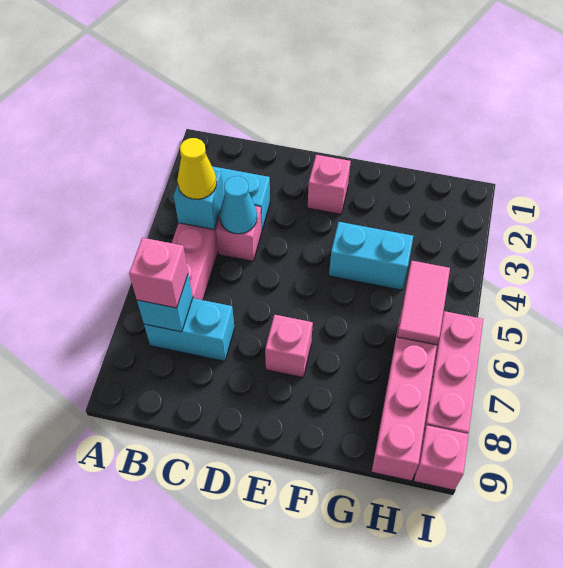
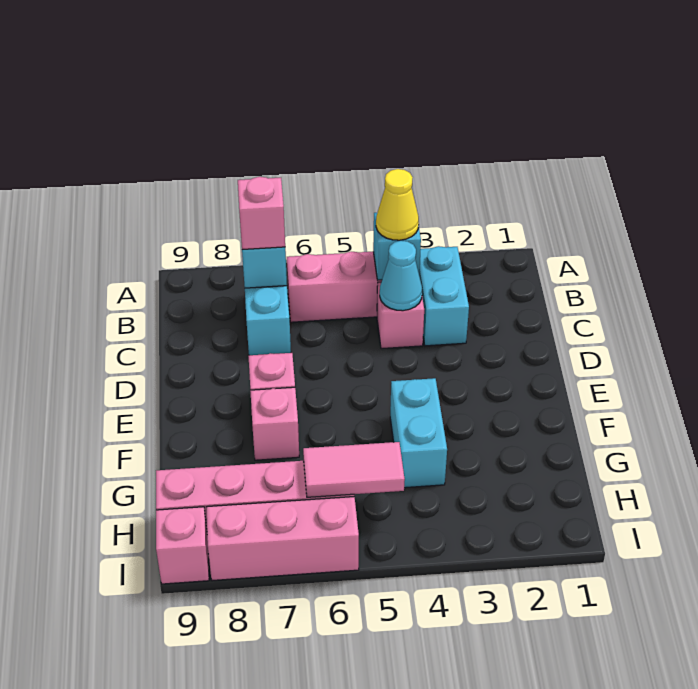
pink 1x1 brick [308,155,351,214] -> pink 1x1 brick moved to [250,387,299,460]

